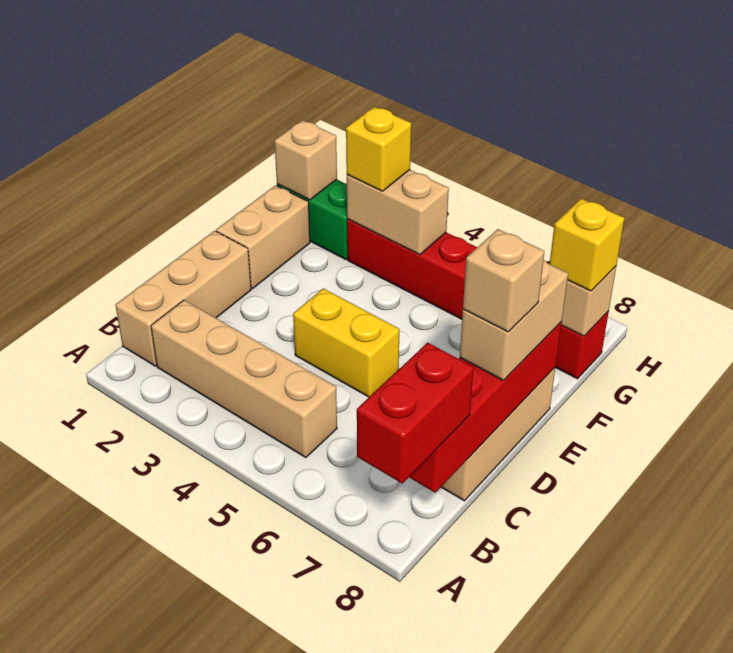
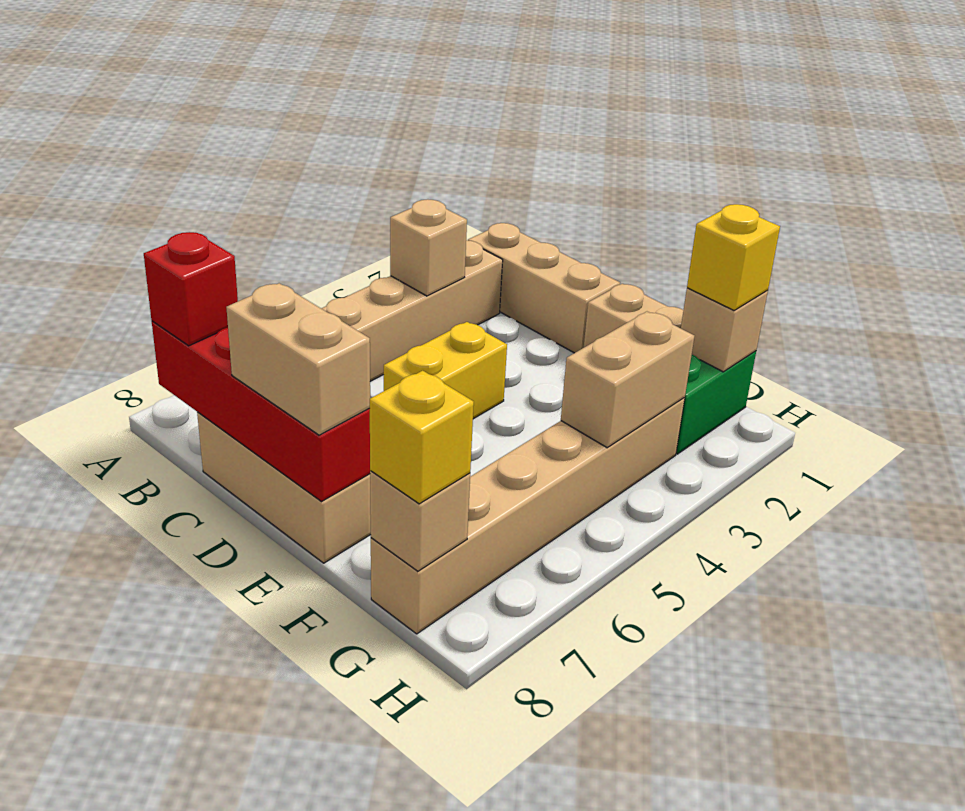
red 1x2 brick [357,343,474,483] -> red 1x1 brick [144,232,238,346]
tan 1x1 brick [463,229,544,332] -> tan 1x1 brick moved to [390,199,467,296]
red 1x6 brick [347,219,609,379] -> tan 1x6 brick [371,398,685,634]
yellow 1x1 brick [346,107,411,191] -> yellow 1x1 brick moved to [687,204,780,310]

